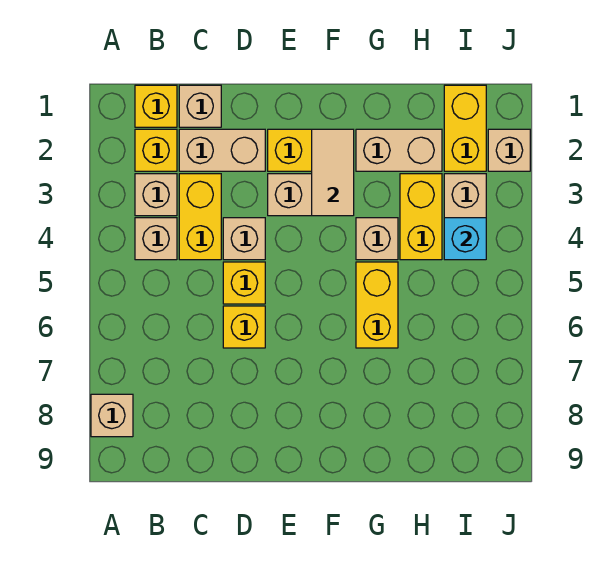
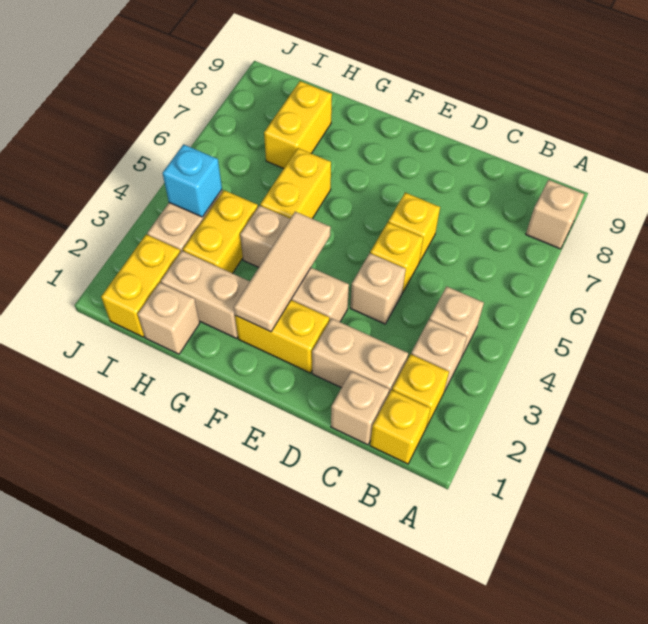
yellow 1x2 brick [179,174,221,260] -> yellow 1x2 brick moved to [264,81,332,168]
tan 1x2 tile [312,129,354,216] -> tan 1x3 tile [234,212,331,332]
tan 1x1 brick [488,129,530,171] -> tan 1x1 brick moved to [138,283,200,354]

